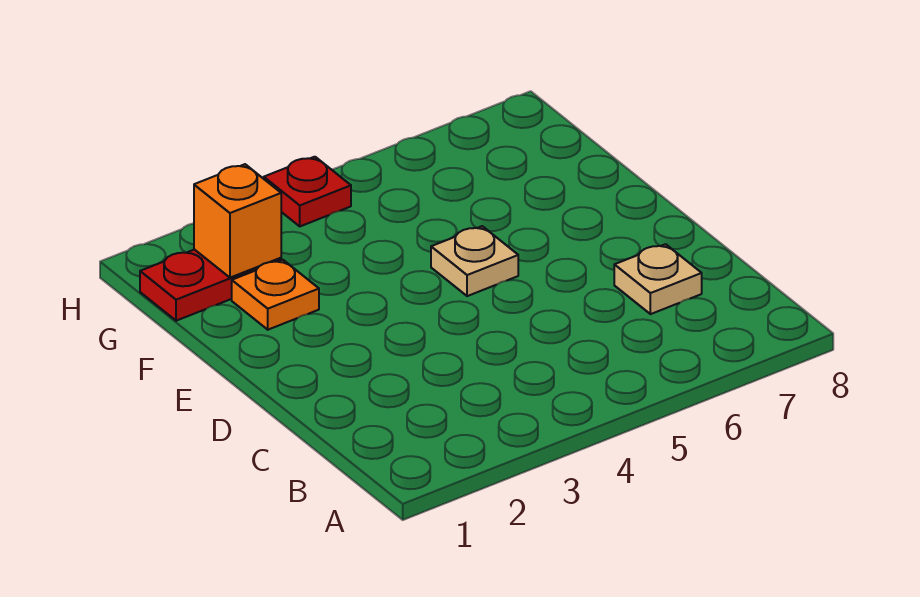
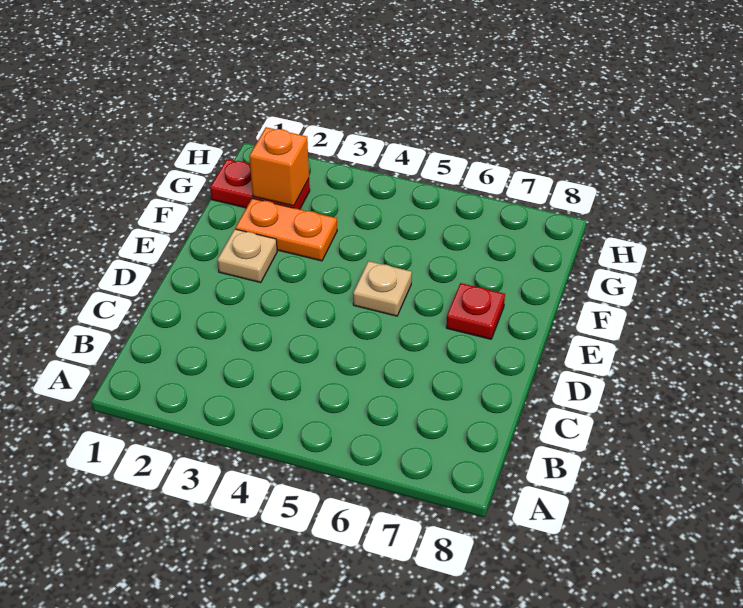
tan 1x1 plate [614,244,702,314] -> tan 1x1 plate moved to [217,229,277,283]
orange 1x1 plate [232,260,319,330] -> orange 1x2 plate [235,198,337,261]
red 1x1 plate [264,157,351,226] -> red 1x1 plate moved to [446,283,505,339]

